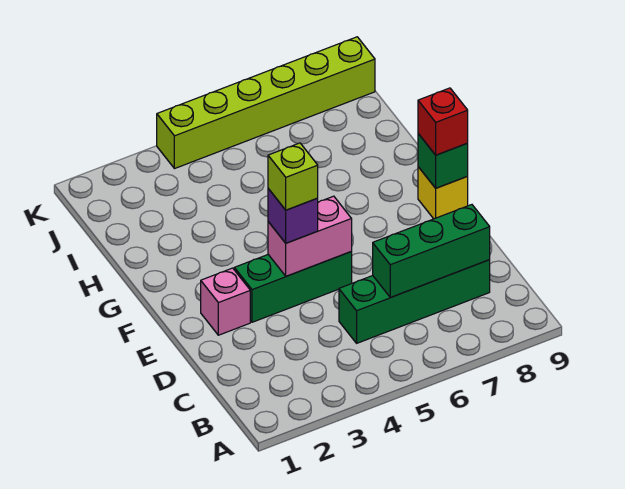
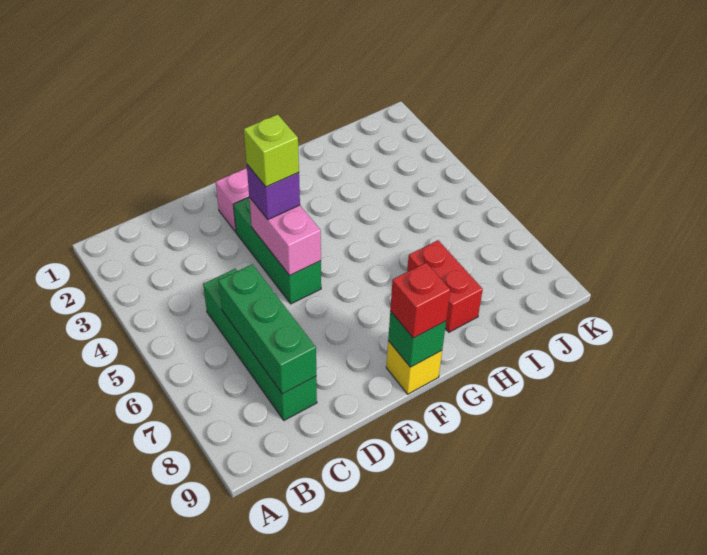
none -> red 1x2 brick [407,240,483,332]
lime 1x6 brick [157,37,375,169] -> none

